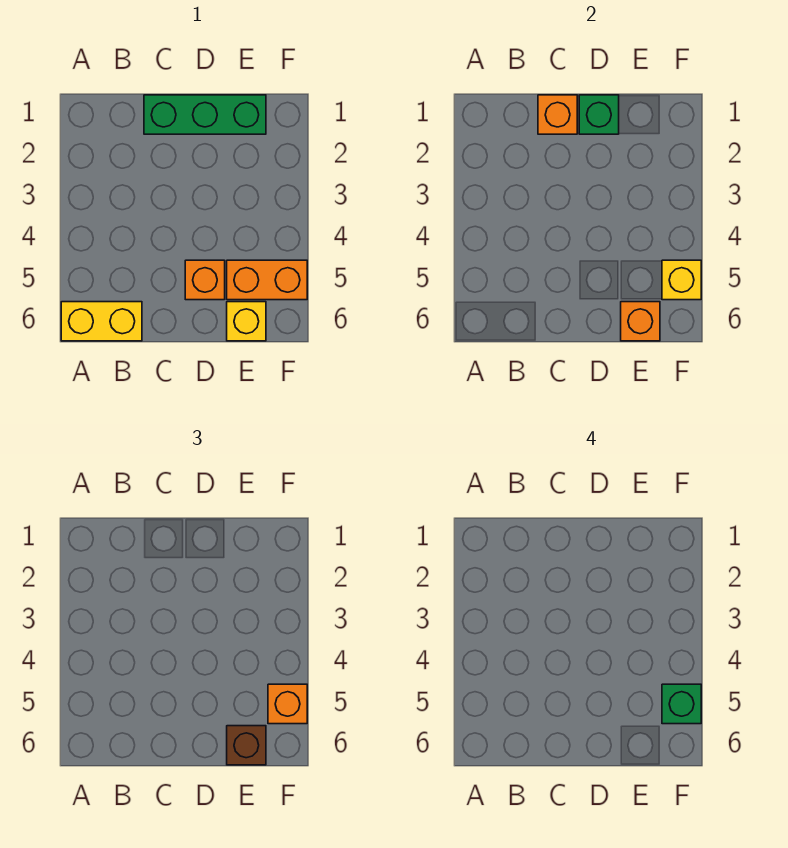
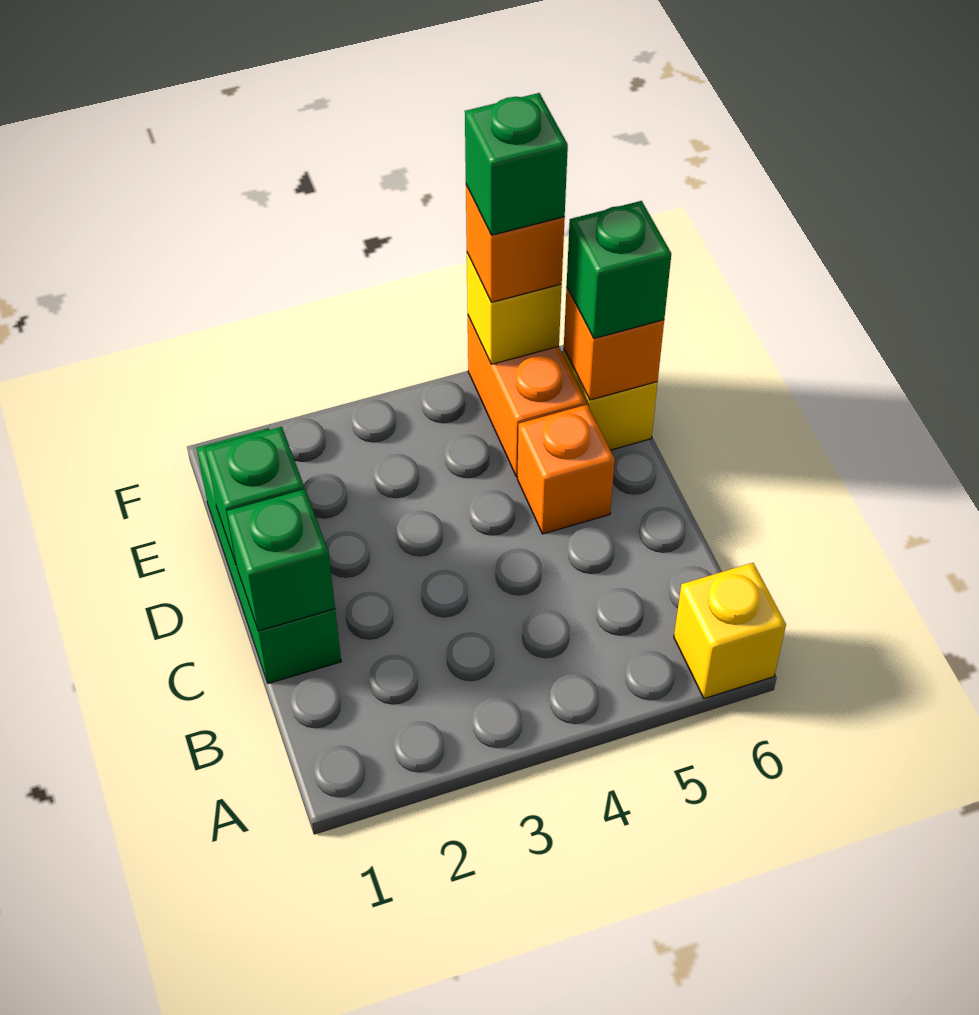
yellow 1x2 brick [61,302,142,341] -> yellow 1x1 brick [674,563,786,699]
orange 1x1 brick [538,95,577,134] -> green 1x1 brick [227,489,335,631]
brown 1x1 brick [227,726,266,765] -> green 1x1 brick [567,201,671,338]

